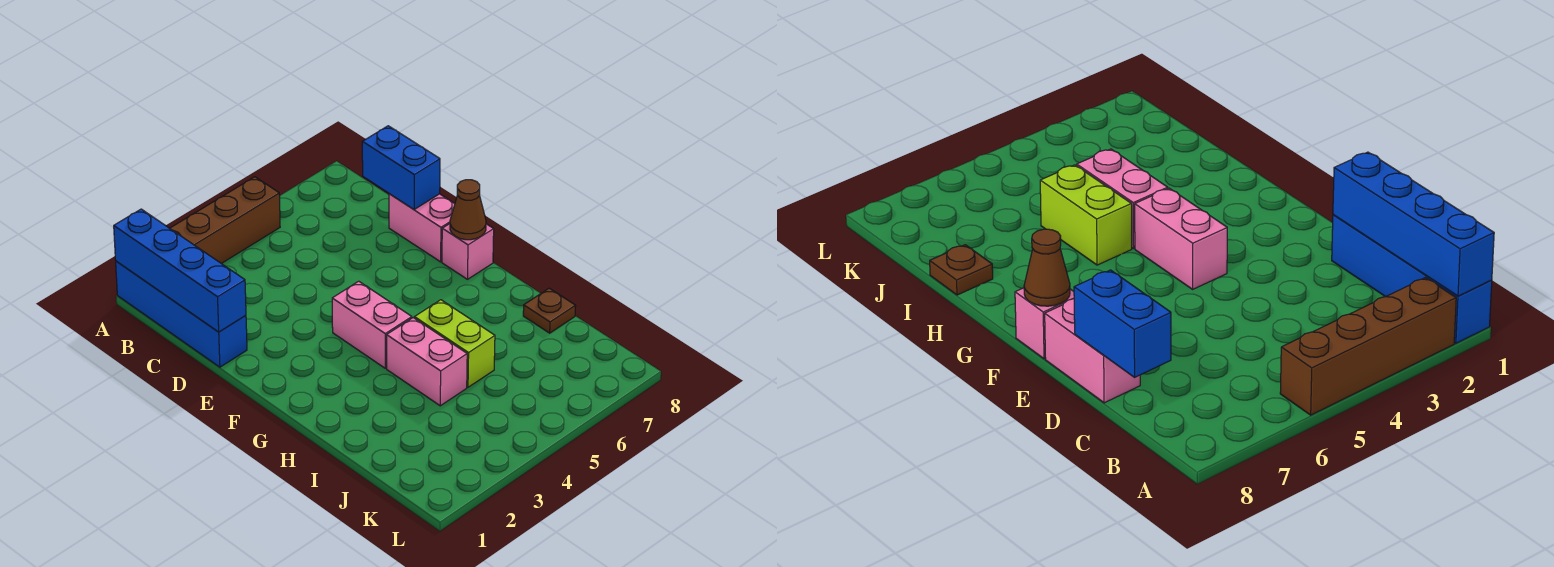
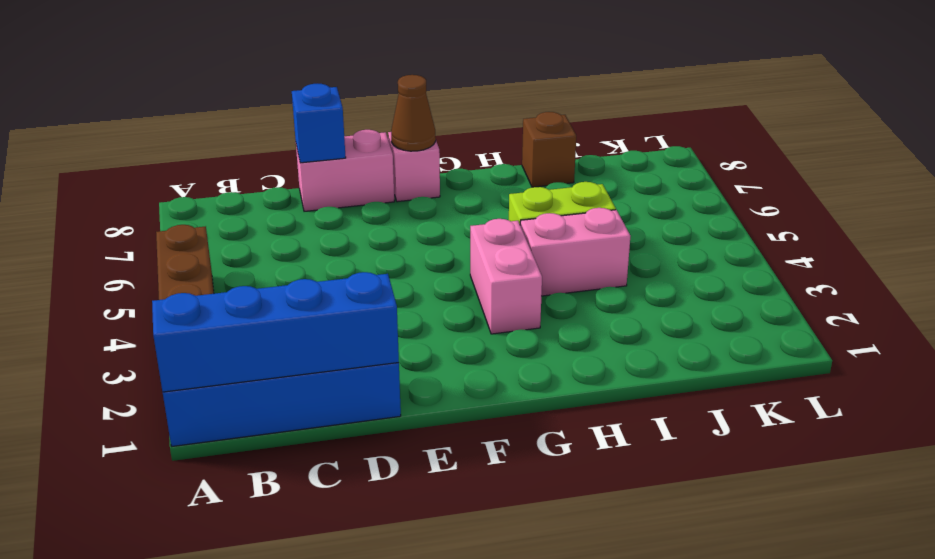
blue 1x2 brick [362,126,440,209] -> blue 1x1 brick [292,84,346,163]
pink 1x2 brick [332,281,412,368] -> pink 1x2 brick turned to [470,219,542,334]
brown 1x1 plate [523,288,576,333] -> brown 1x1 brick [522,112,576,187]

